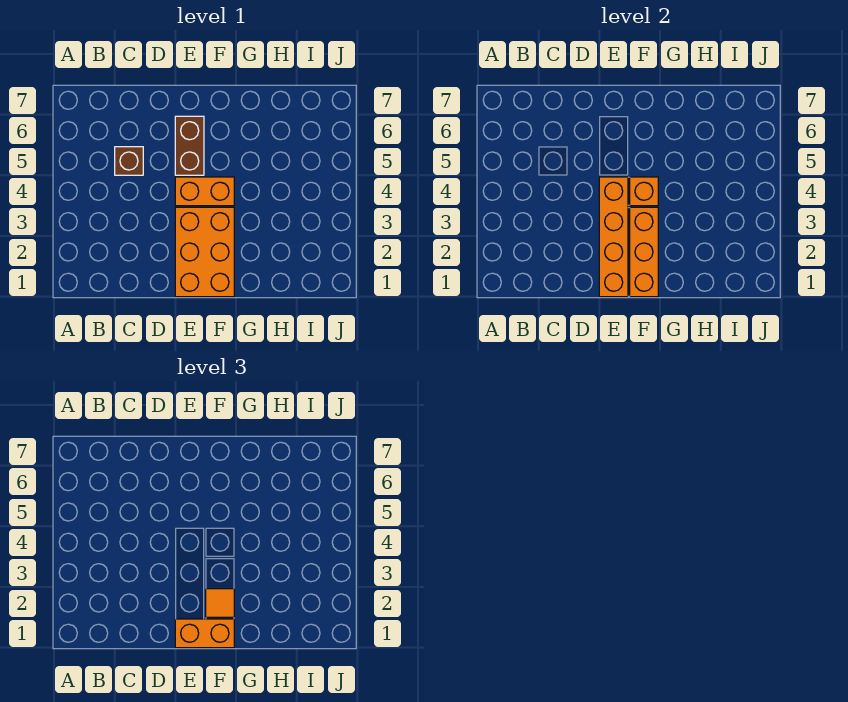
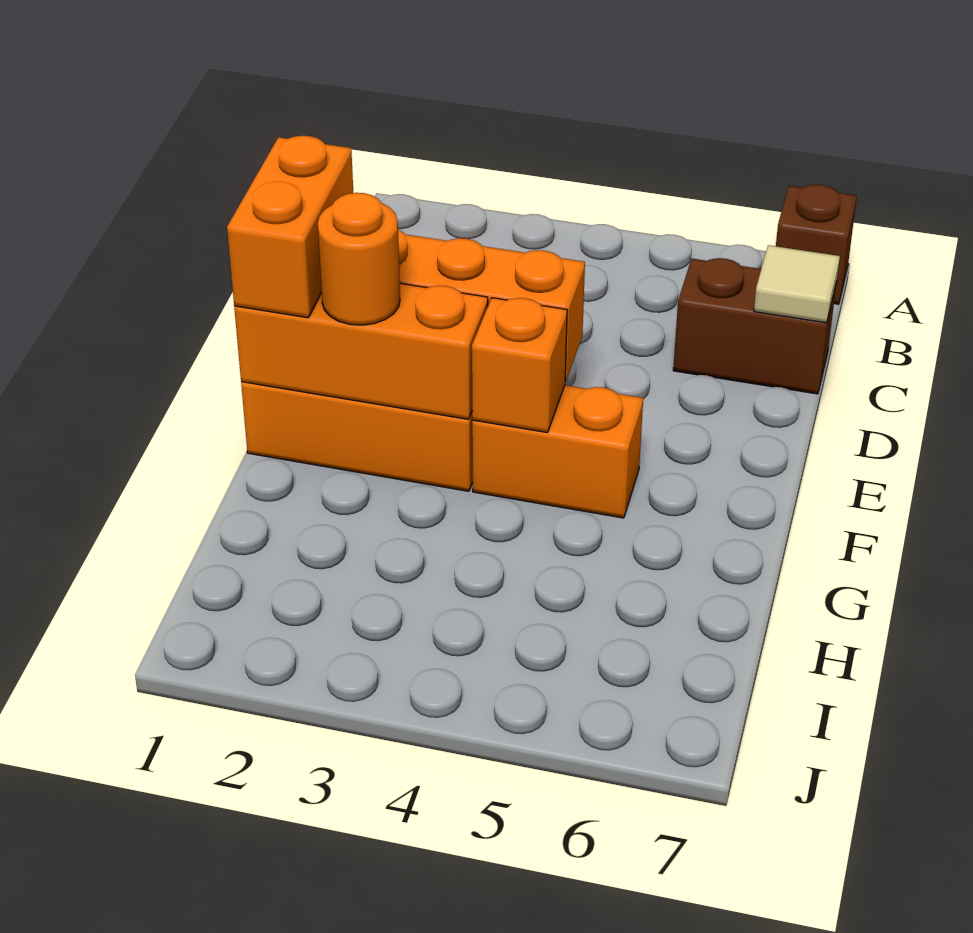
brown 1x1 brick [115,147,143,175] -> brown 1x1 brick moved to [776,185,857,304]
none -> tan 1x1 tile [754,245,840,323]
orange 1x2 brick [175,177,234,206] -> orange 1x2 brick turned to [472,385,643,518]
brown 1x2 brick [175,116,204,175] -> brown 1x2 brick moved to [673,258,837,394]
orange 1x1 tile [206,589,234,617] -> orange 1x1 round brick [318,193,400,325]

